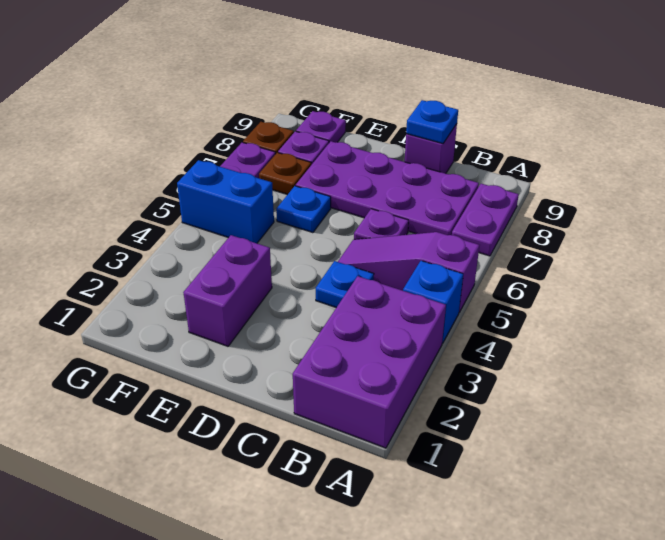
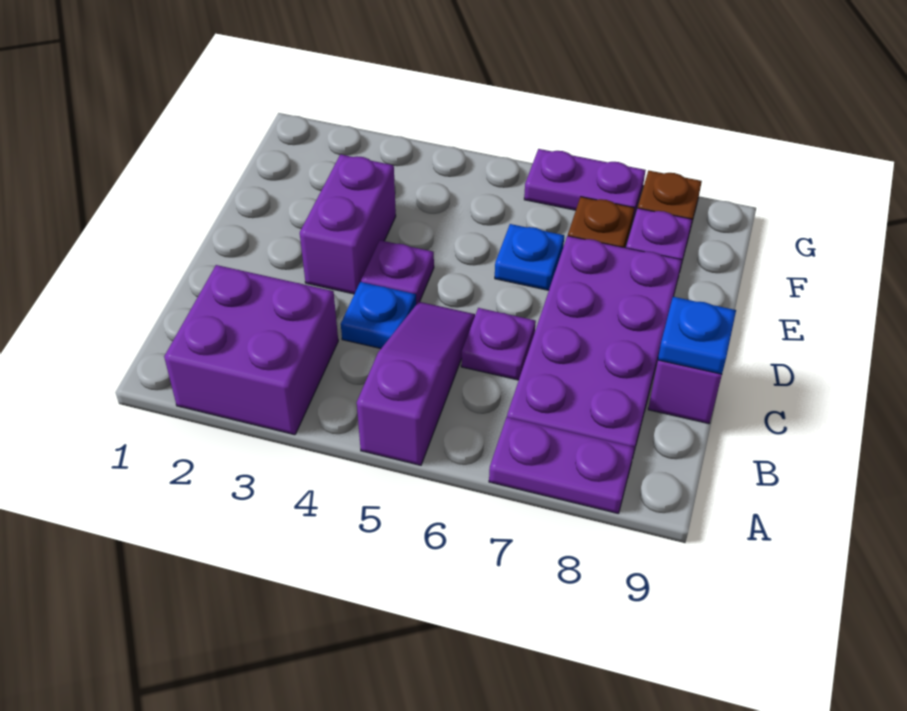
purple 2x3 brick [293,276,446,448] -> purple 2x2 brick [164,265,338,435]
blue 1x1 brick [403,261,463,343] -> none
purple 1x2 brick [183,235,272,346] -> purple 1x2 brick turned to [300,154,396,294]
blue 1x2 brick [177,160,274,243] -> none
purple 1x1 plate [296,111,346,143] -> purple 1x1 plate moved to [361,240,434,305]

